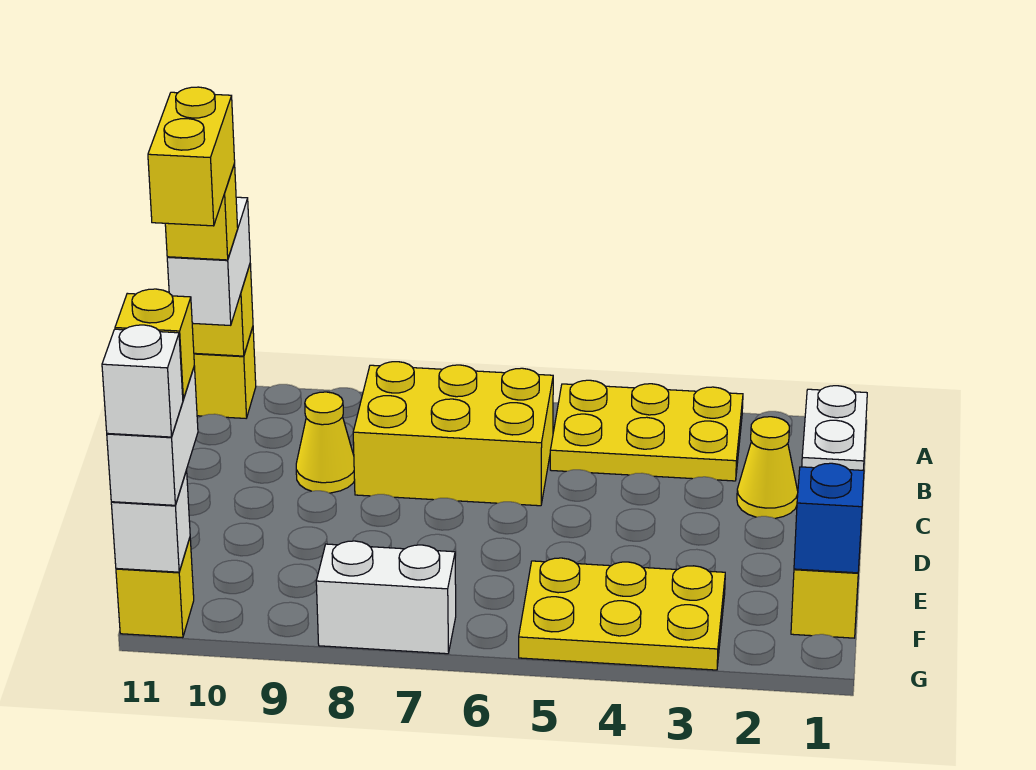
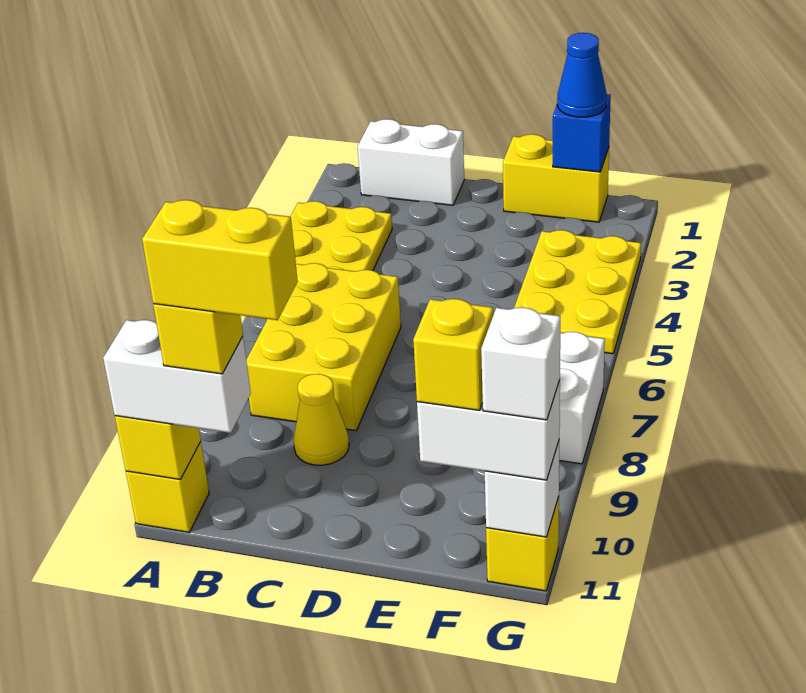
yellow 1x1 cone [737,417,798,518] -> none
none -> blue 1x1 cone [557,33,607,117]

